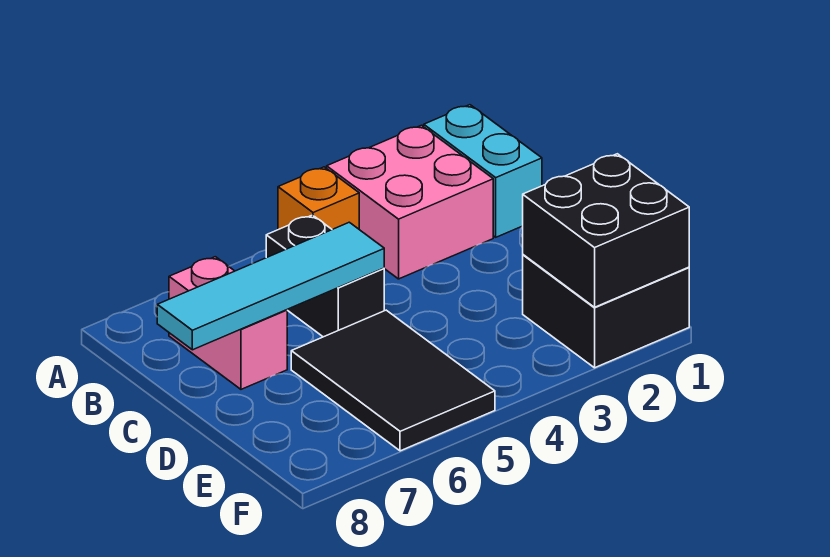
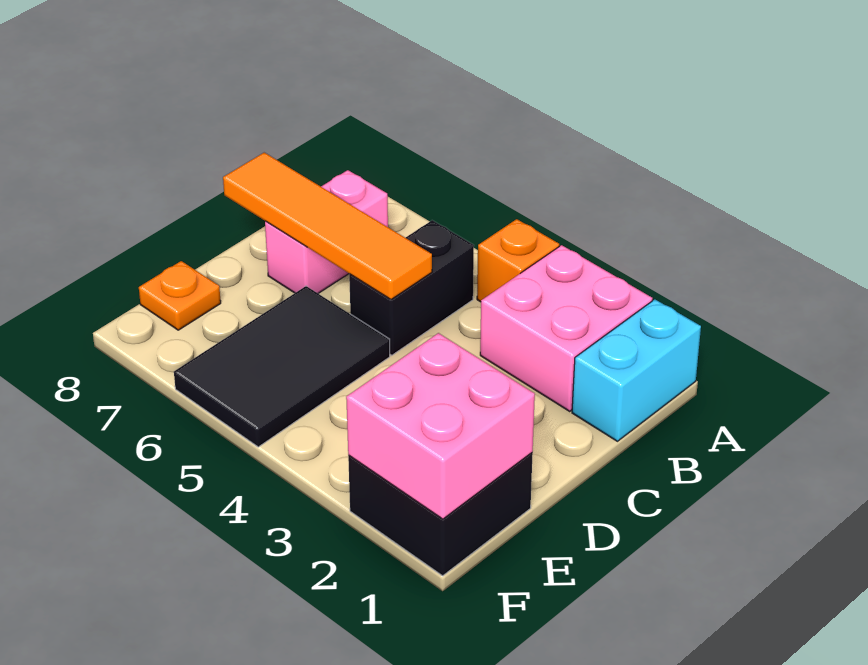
cyan 1x4 tile [157,222,384,350] -> orange 1x4 tile [223,153,432,299]
black 2x2 brick [523,154,689,307] -> pink 2x2 brick [346,333,535,519]
none -> orange 1x1 plate [139,261,221,330]

